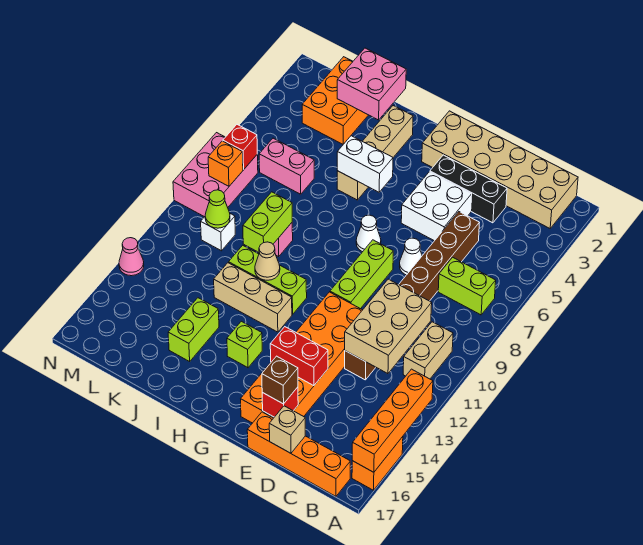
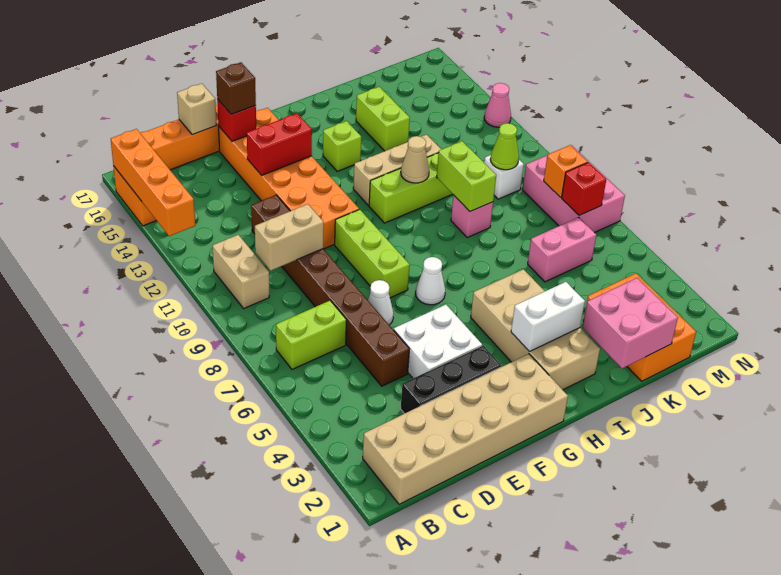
tan 2x3 brick [345,279,432,374] -> tan 1x2 brick [255,204,324,271]
white 1x2 brick [337,136,393,192] -> white 1x2 brick moved to [511,282,585,352]
tan 1x4 brick [337,106,413,200] -> tan 2x4 brick [471,269,600,390]

